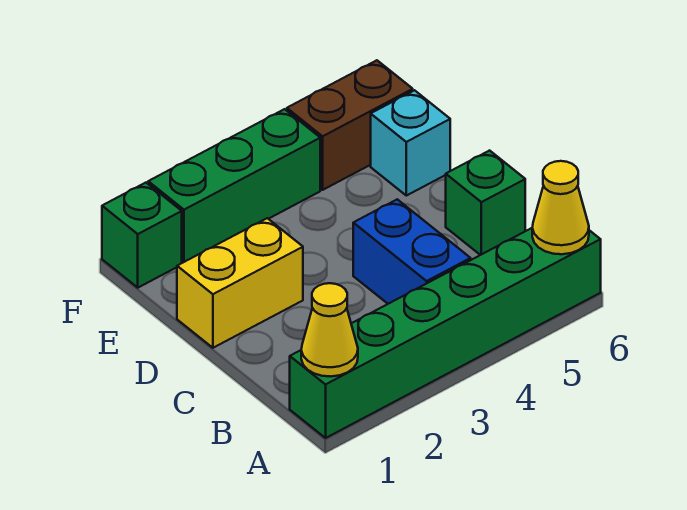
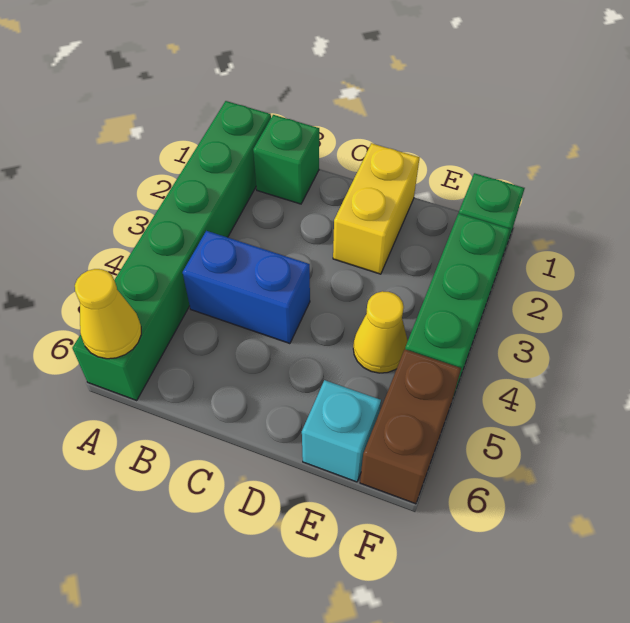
yellow 1x1 cone [301,283,358,376] -> yellow 1x1 cone moved to [353,291,408,373]
green 1x1 brick [446,151,525,255] -> green 1x1 brick moved to [253,115,319,204]

